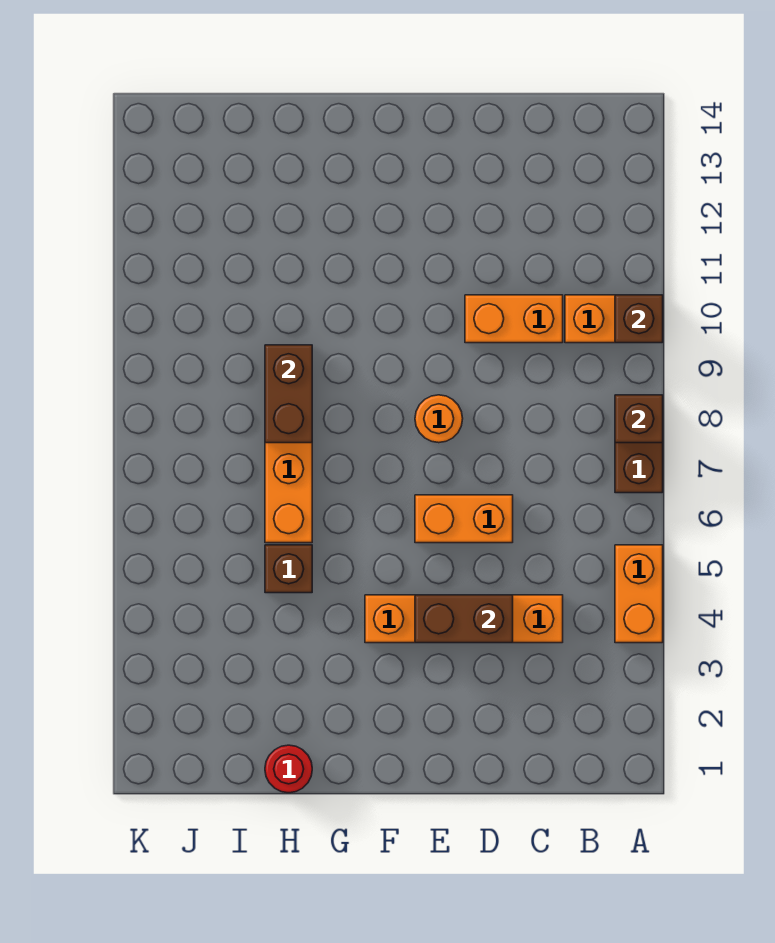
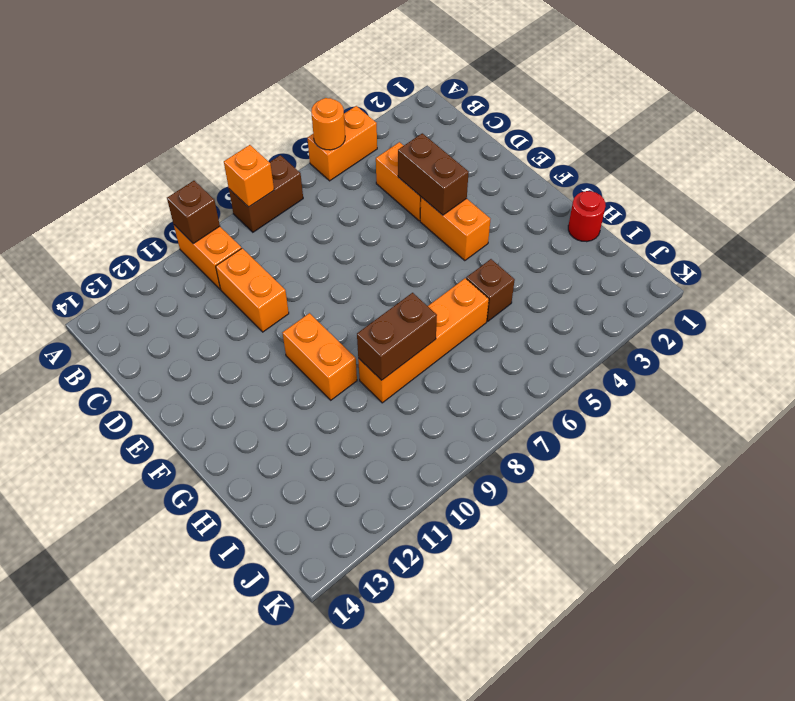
brown 1x1 brick [615,395,663,443] -> orange 1x1 brick [224,145,274,207]
orange 1x2 brick [415,495,513,543] -> orange 1x2 brick moved to [282,313,357,400]
orange 1x1 round brick [415,395,463,443] -> orange 1x1 round brick moved to [311,98,345,150]

